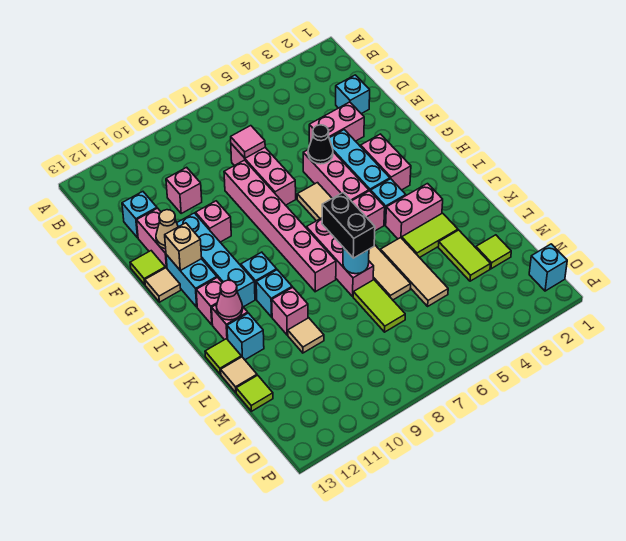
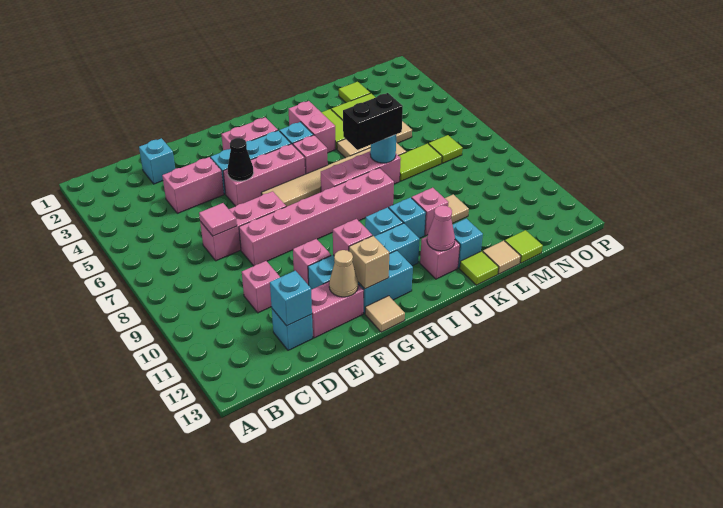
pink 1x2 brick [309,102,364,144] -> pink 1x2 brick turned to [162,157,224,213]
lime 1x1 tile [130,251,165,284] -> lime 1x1 tile moved to [429,135,462,163]
pink 1x1 brick [196,277,222,325] -> pink 1x1 brick moved to [333,219,372,256]
cyan 1x1 brick [529,244,567,291] -> cyan 1x1 brick moved to [270,271,312,326]

